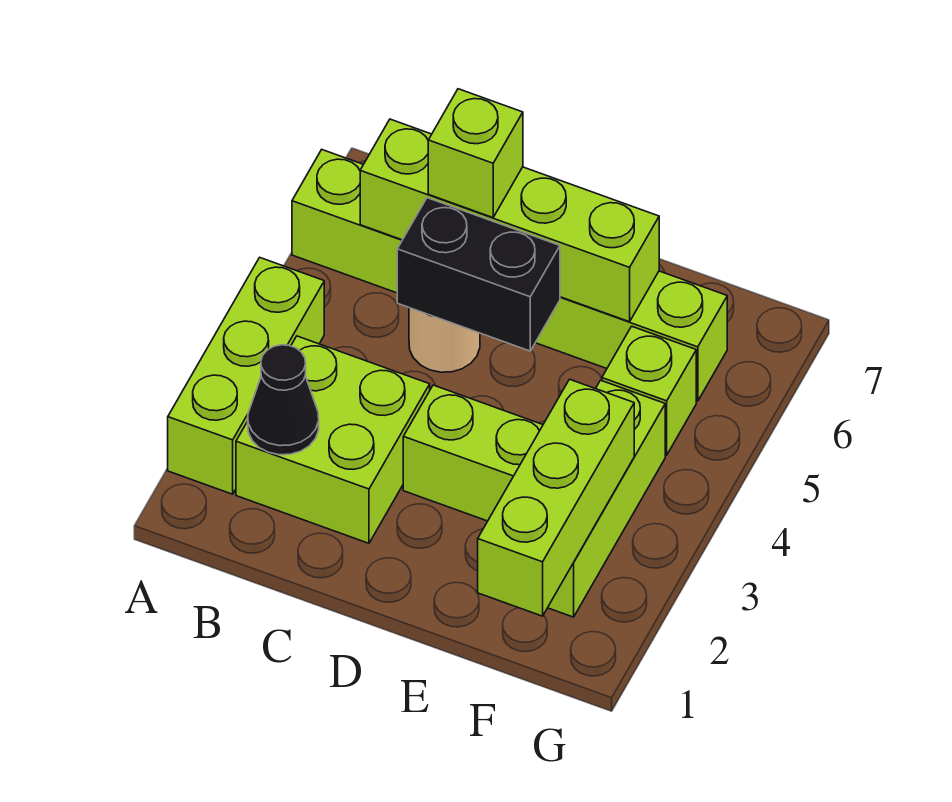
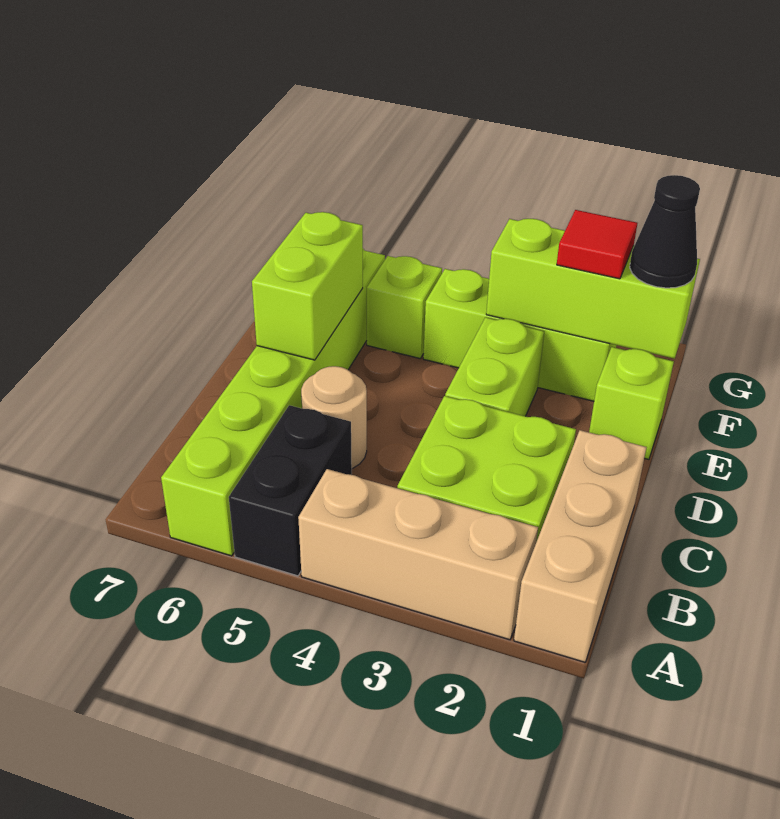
none -> tan 1x3 brick [514,430,647,662]
lime 1x3 brick [168,258,324,494] -> tan 1x3 brick [298,469,538,640]
black 1x1 cone [248,345,319,455] -> black 1x1 cone moved to [630,175,700,288]
lime 1x4 brick [360,119,659,322] -> lime 1x2 brick [252,212,363,360]
black 1x2 brick [397,198,560,351] -> black 1x2 brick moved to [229,405,352,576]
lime 1x1 brick [428,89,523,218] -> lime 1x1 brick moved to [589,347,674,459]
none -> red 1x1 tile [557,210,637,279]

